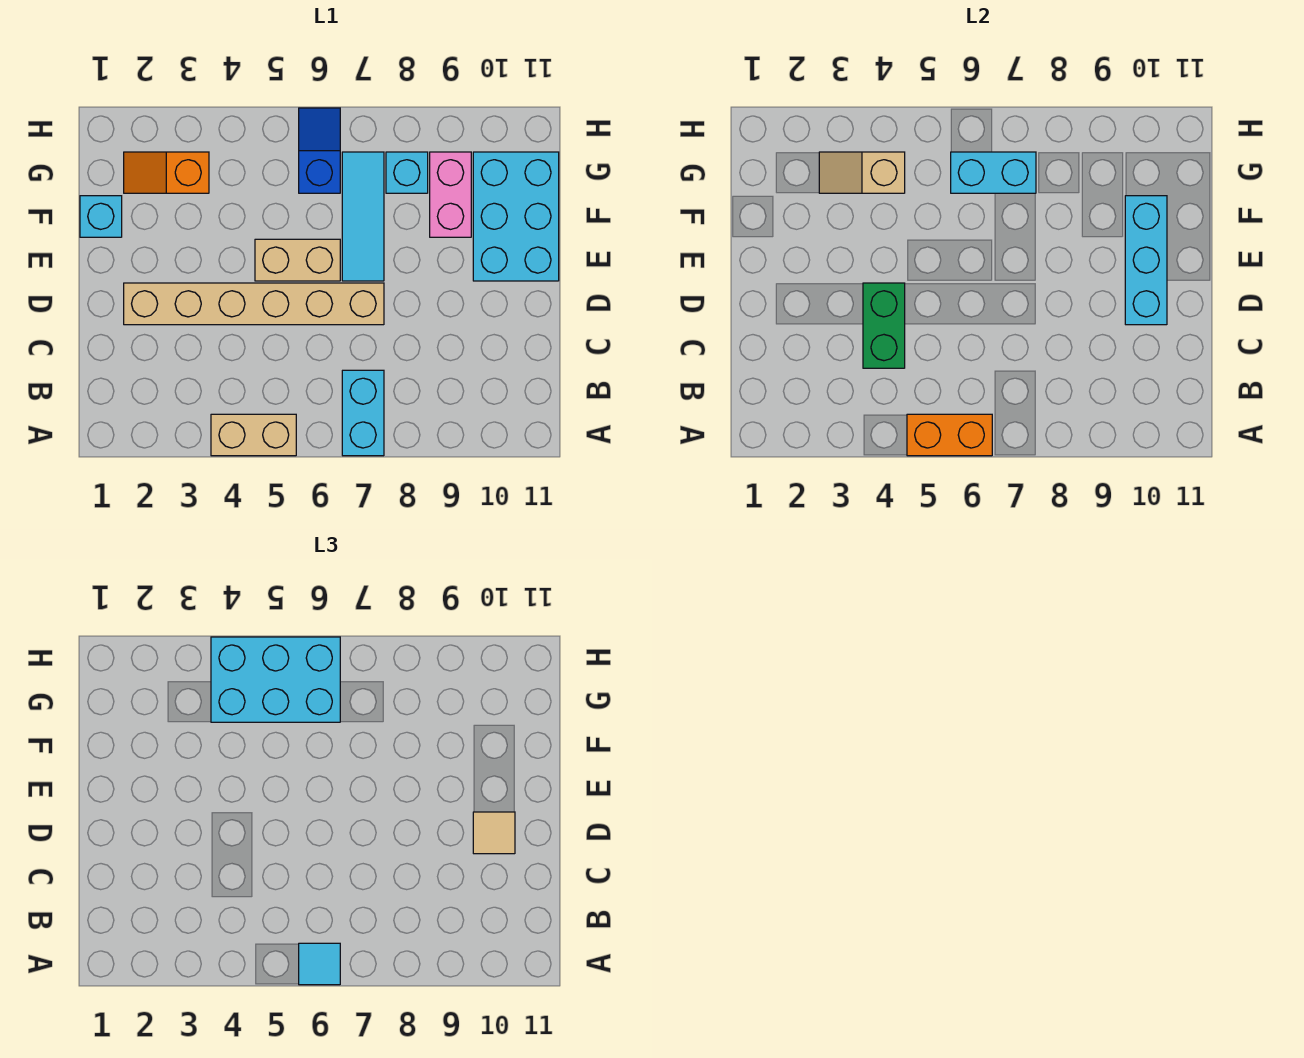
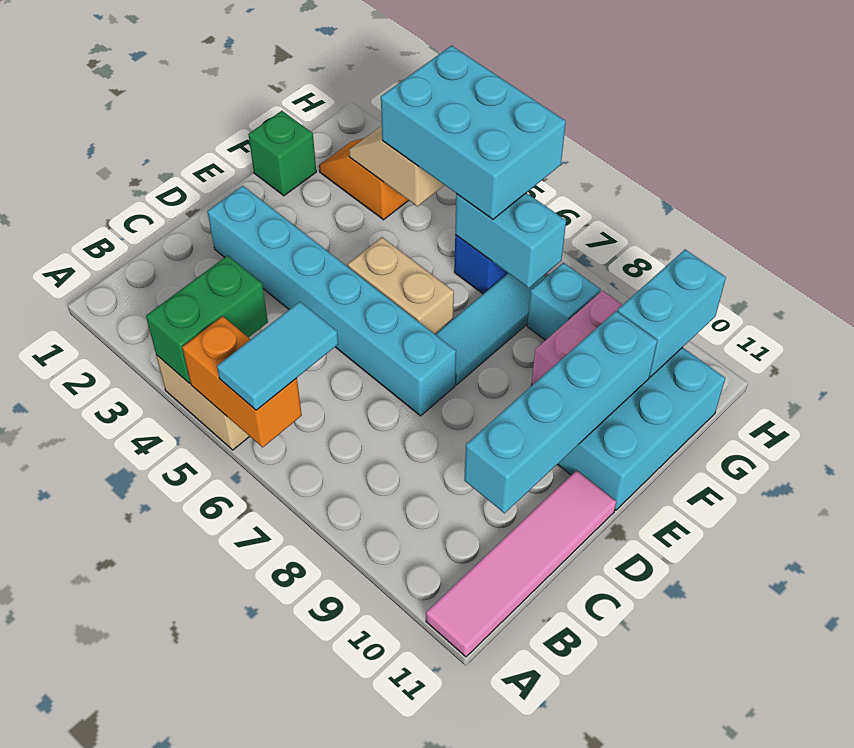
cyan 1x1 tile [299,943,340,985] -> cyan 1x2 tile [217,302,338,410]
cyan 1x2 brick [342,370,384,456] -> cyan 1x2 brick moved to [617,250,726,377]
none -> pink 1x4 tile [426,470,616,657]
green 1x2 brick [863,283,905,368] -> green 1x2 brick moved to [146,255,268,383]
tan 1x6 brick [124,283,384,325] -> cyan 1x6 brick [207,186,456,416]
cyan 1x3 brick [1125,196,1167,325] -> cyan 1x4 brick [464,311,657,513]
tan 1x1 tile [473,812,515,854] -> none
cyan 1x1 brick [80,196,122,237] -> green 1x1 brick [248,111,316,196]

